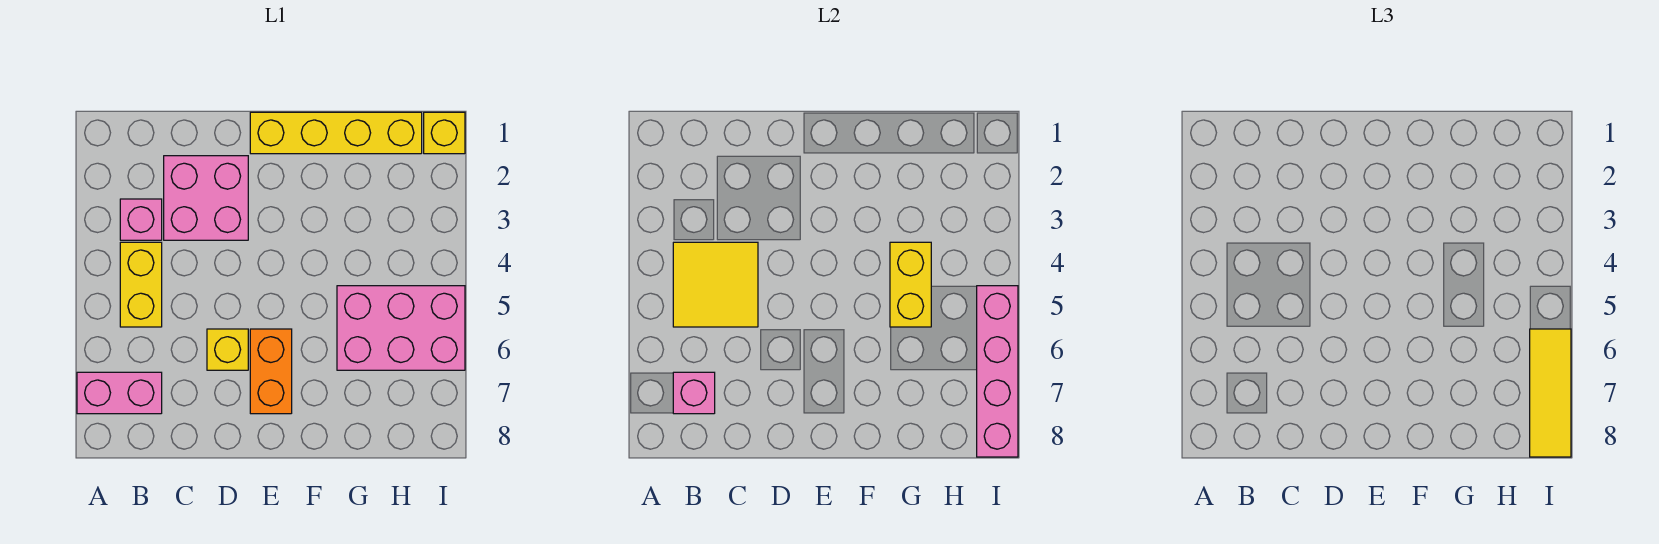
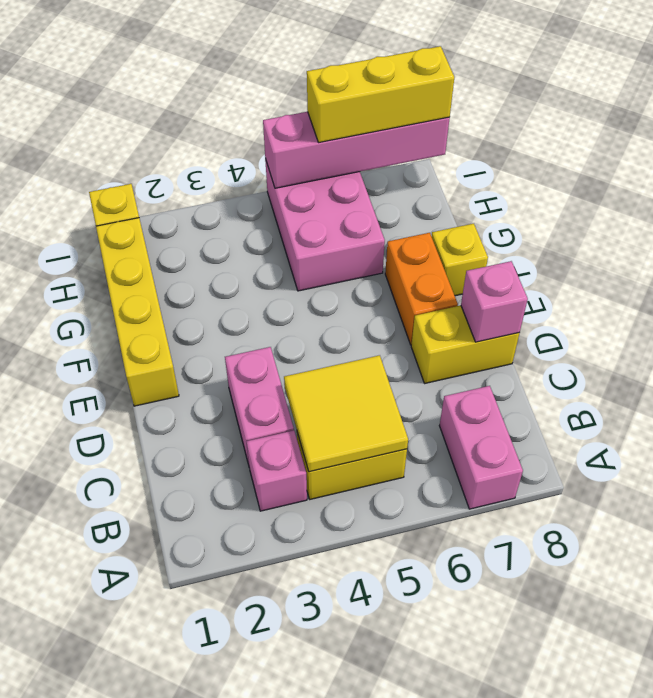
pink 1x1 brick [673,372,715,414] -> pink 1x1 brick moved to [461,261,528,342]
pink 2x2 brick [164,156,248,240] -> pink 1x2 brick [225,347,294,465]
yellow 1x1 brick [207,329,248,370] -> yellow 1x1 brick moved to [431,224,488,296]
orange 1x2 brick [250,329,292,414] -> orange 1x2 brick turned to [385,233,458,345]
yellow 1x2 brick [890,242,931,327] -> yellow 1x2 brick moved to [411,306,519,383]
yellow 1x3 tile [1530,329,1571,457] -> yellow 1x3 brick [307,46,454,143]

